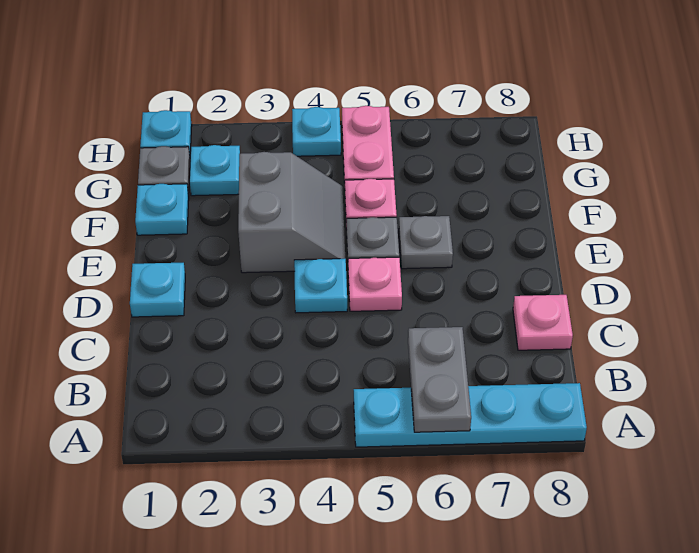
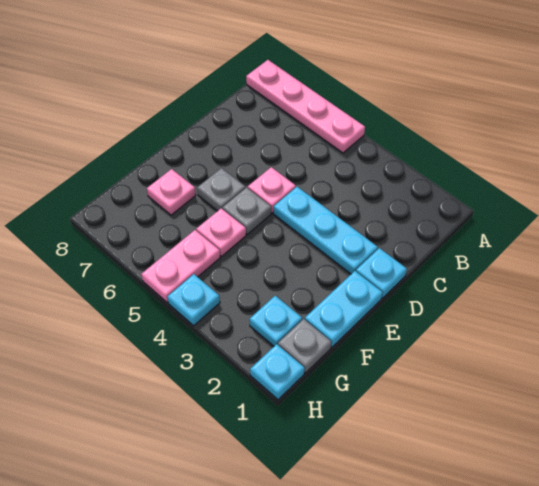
cyan 1x4 plate [354,383,587,447] -> pink 1x4 plate [246,60,365,153]
grey 1x2 plate [408,327,471,432] -> none
pink 1x1 plate [513,295,573,350] -> pink 1x1 plate moved to [147,169,196,215]
cyan 1x1 plate [294,259,347,313] -> cyan 1x3 plate [274,187,378,274]
grey 2x2 slope [238,152,345,273] -> none
cyan 1x1 plate [135,184,189,235] -> cyan 1x2 plate [305,271,383,347]

